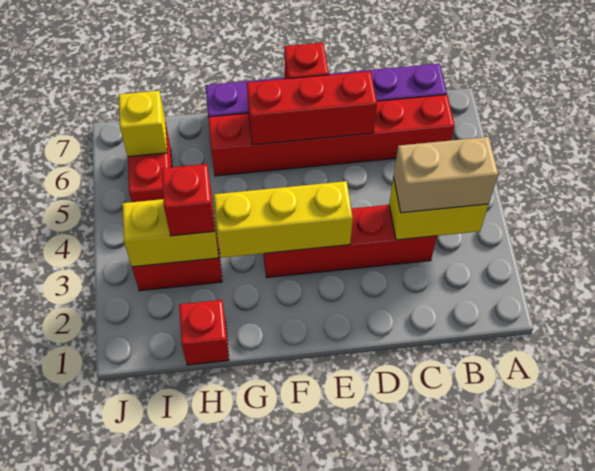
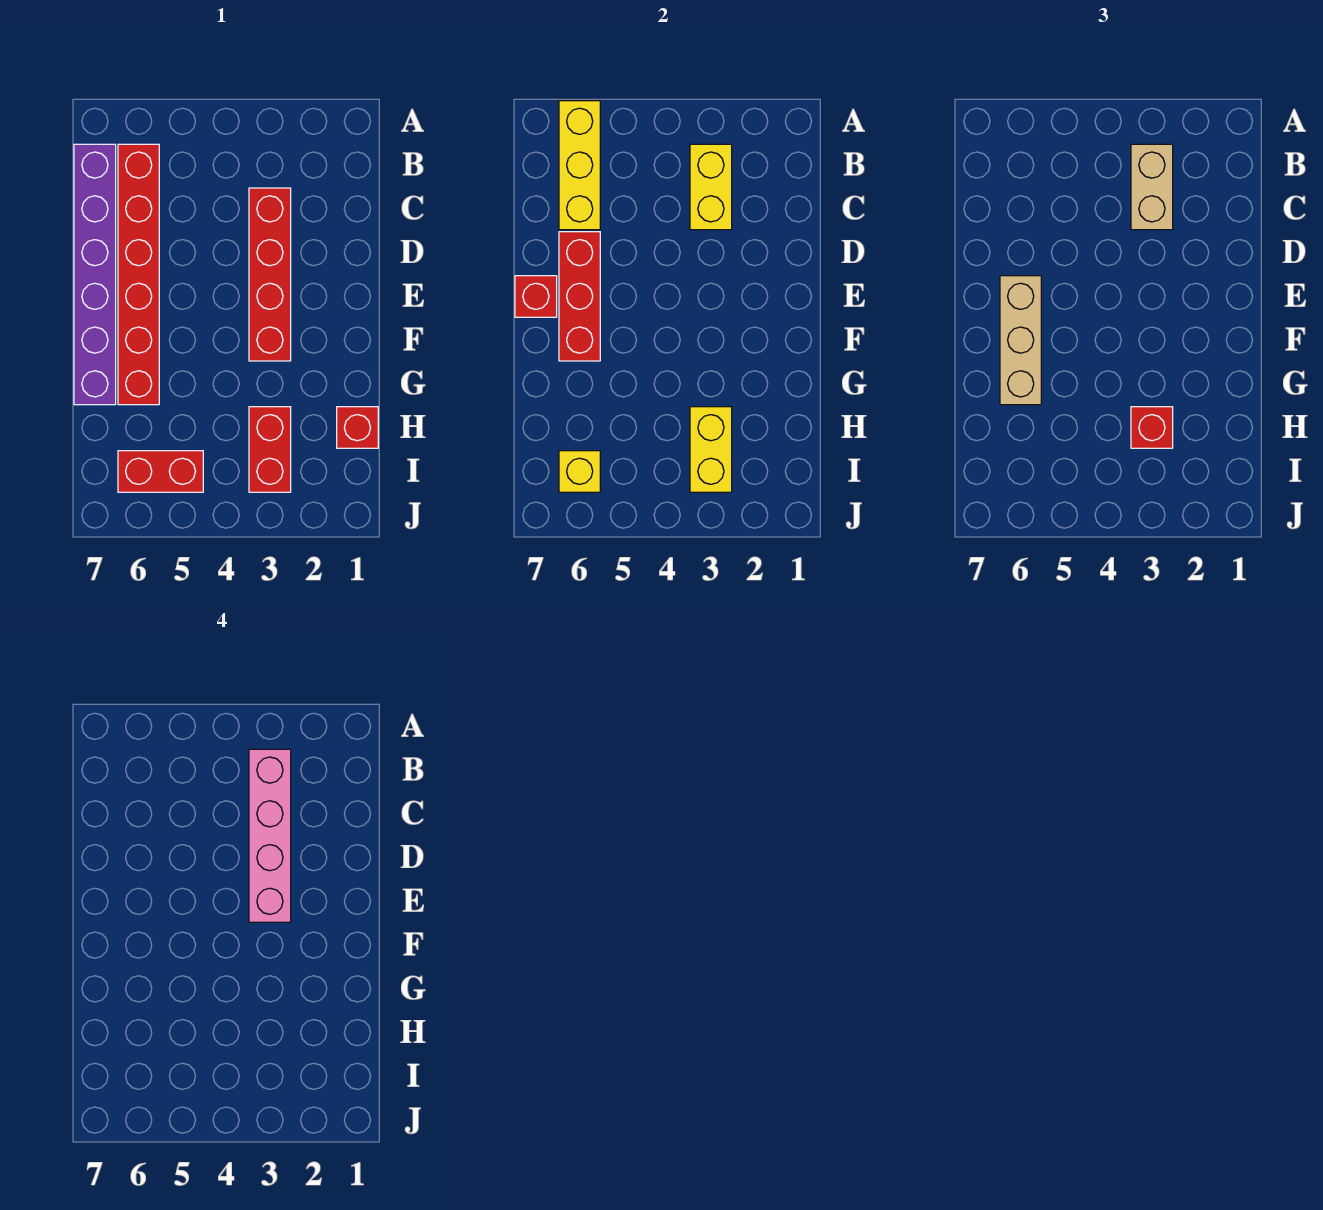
none -> pink 1x4 brick [249,749,291,922]
yellow 1x3 brick [214,181,353,258] -> yellow 1x3 brick moved to [559,101,600,230]
none -> tan 1x3 brick [1000,276,1041,405]

